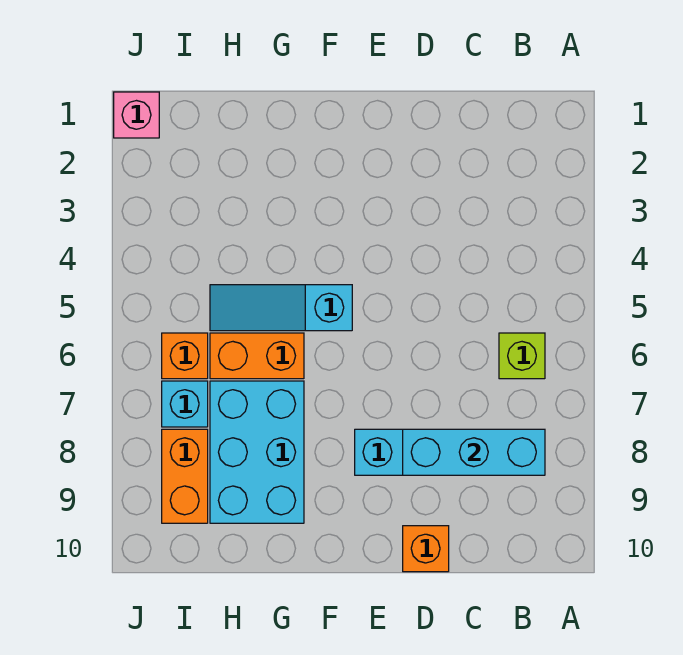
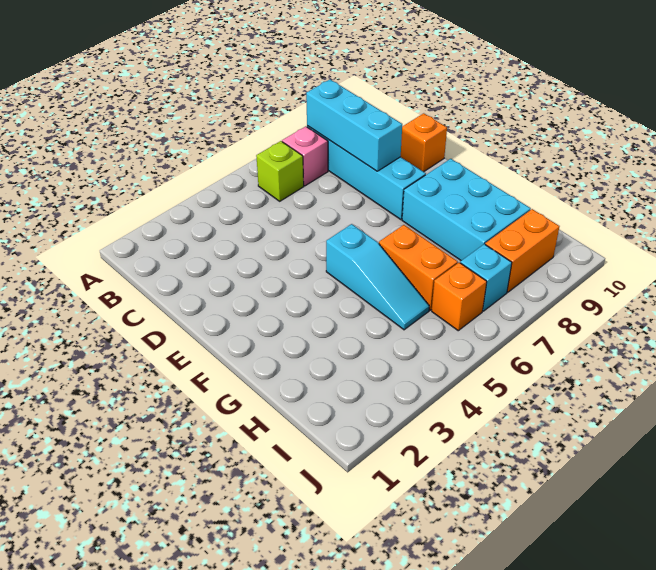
cyan 2x3 brick [210,381,304,523] -> cyan 2x3 brick turned to [402,159,531,261]
pink 1x1 brick [114,92,159,138] -> pink 1x1 brick moved to [282,126,328,186]

